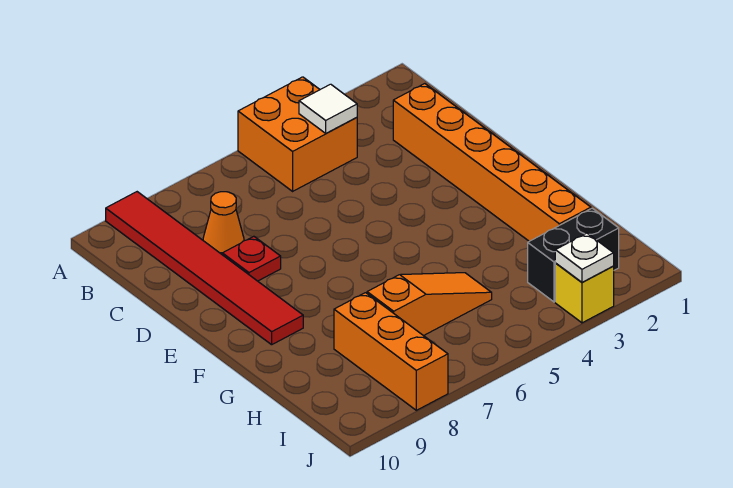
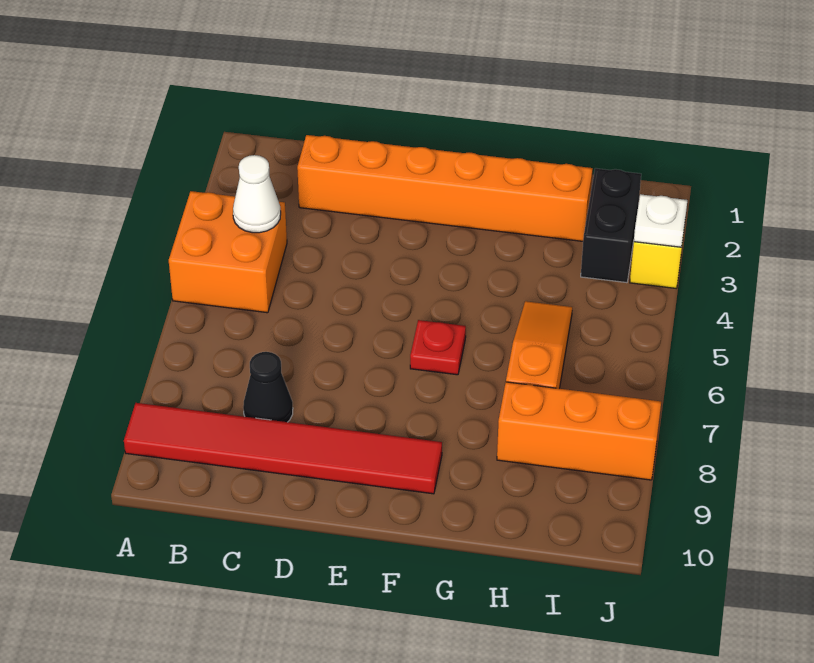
white 1x1 tile [299,84,357,133] -> white 1x1 cone [233,155,281,233]
orange 1x1 cone [203,192,244,254] -> black 1x1 cone [243,352,293,422]
red 1x1 plate [222,236,281,281] -> red 1x1 plate moved to [410,320,466,375]

